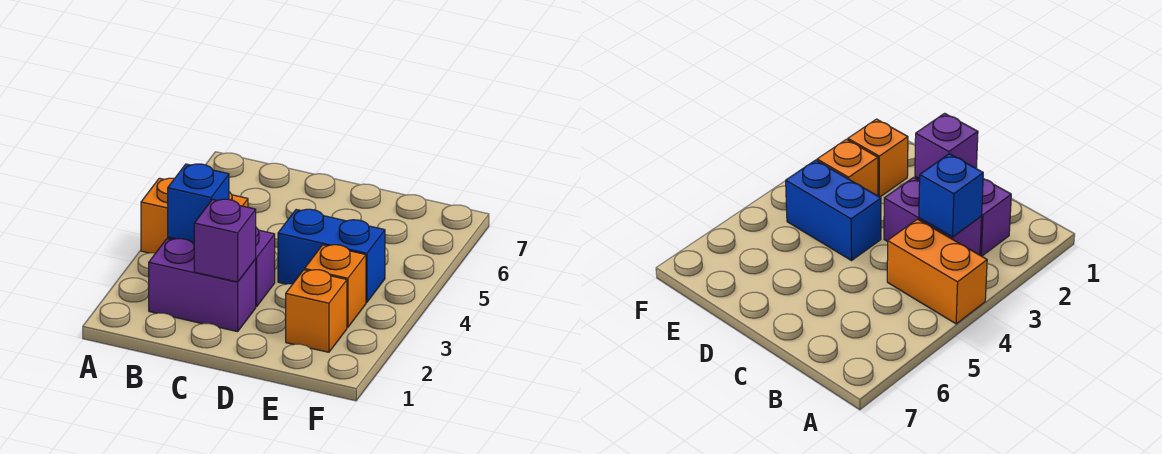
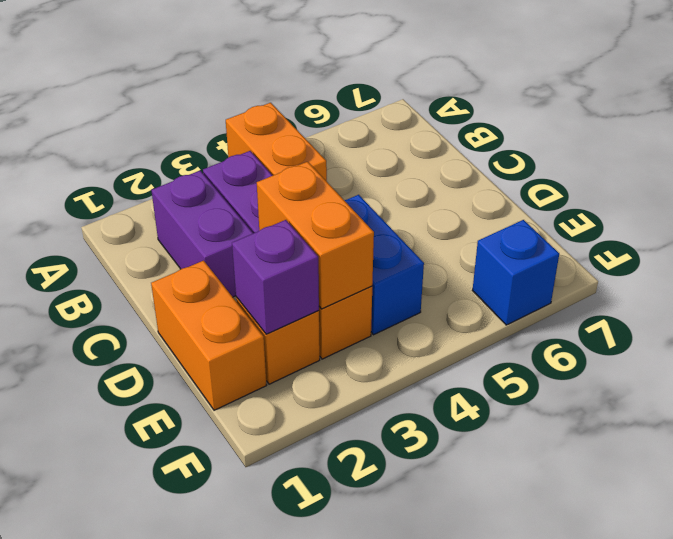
blue 1x1 brick [168,164,229,243] -> blue 1x1 brick moved to [472,220,559,325]
purple 1x1 brick [194,199,256,282] -> purple 1x1 brick moved to [232,220,319,334]
none -> orange 1x2 brick [151,260,267,410]
none -> orange 1x2 brick [257,162,374,309]

